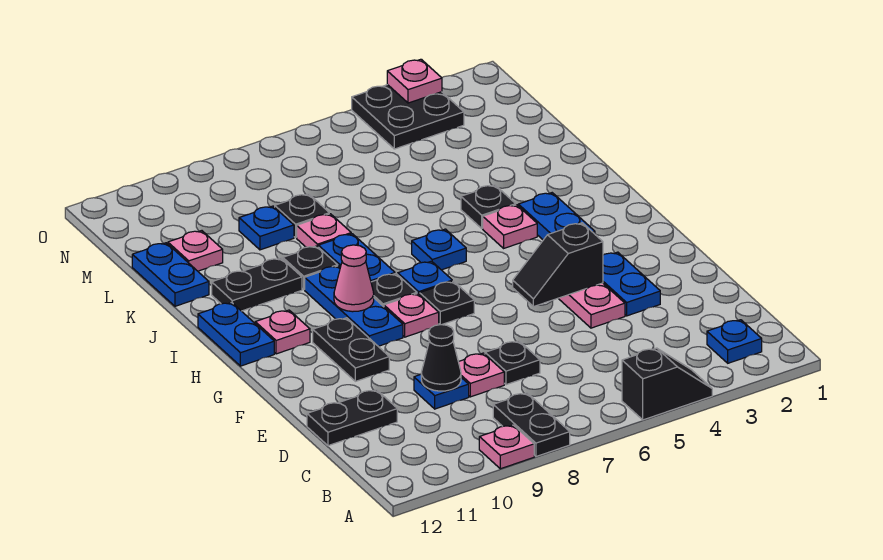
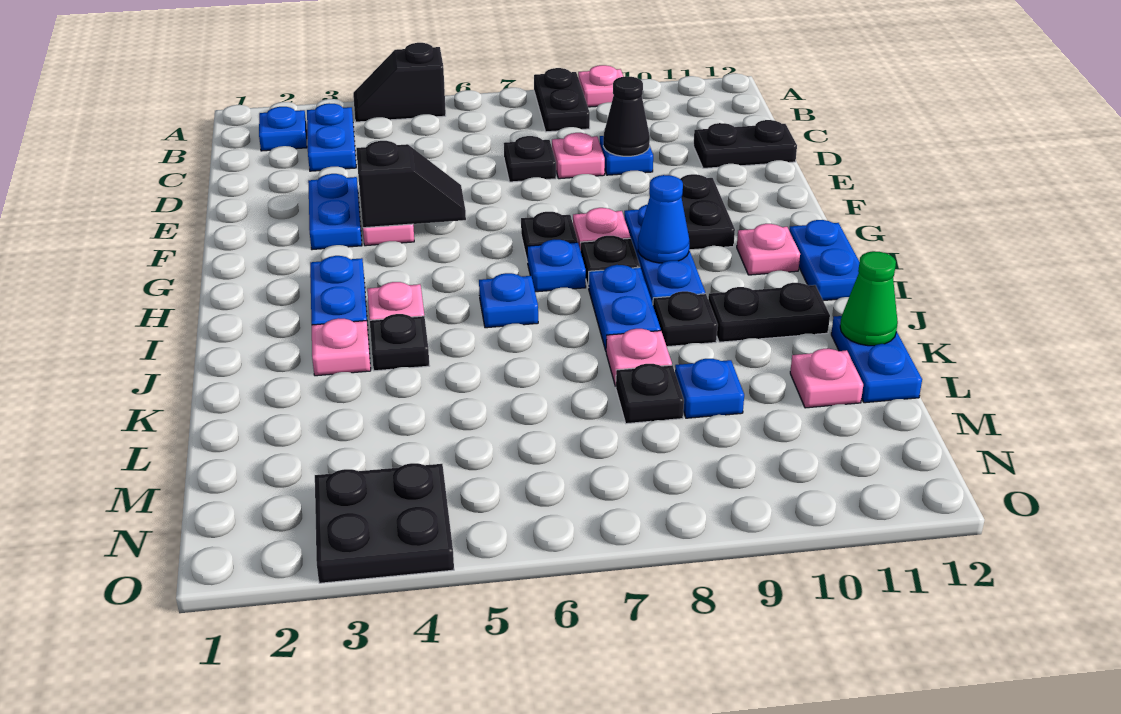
none -> blue 1x2 plate [307,103,356,171]
pink 1x1 cone [334,245,374,312] -> blue 1x1 cone [638,175,690,263]
none -> green 1x1 cone [840,251,898,346]
pink 1x1 plate [387,59,442,103] -> pink 1x1 plate moved to [312,318,371,376]

